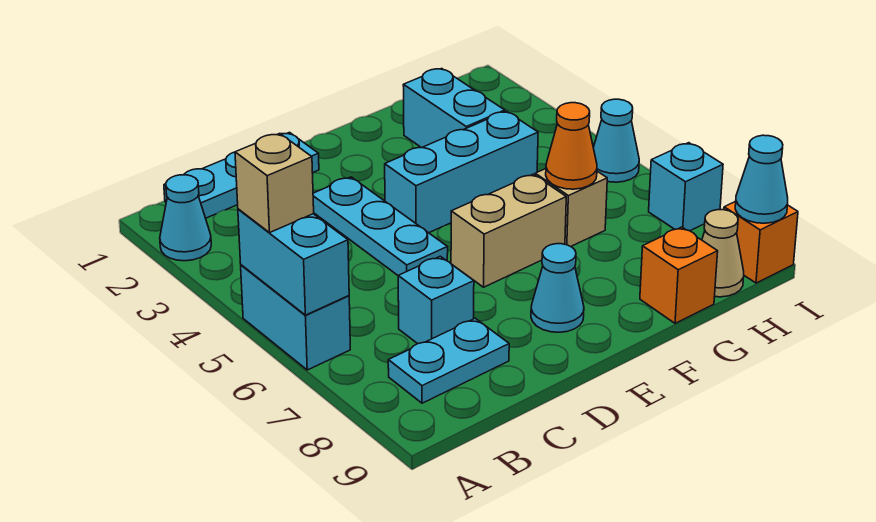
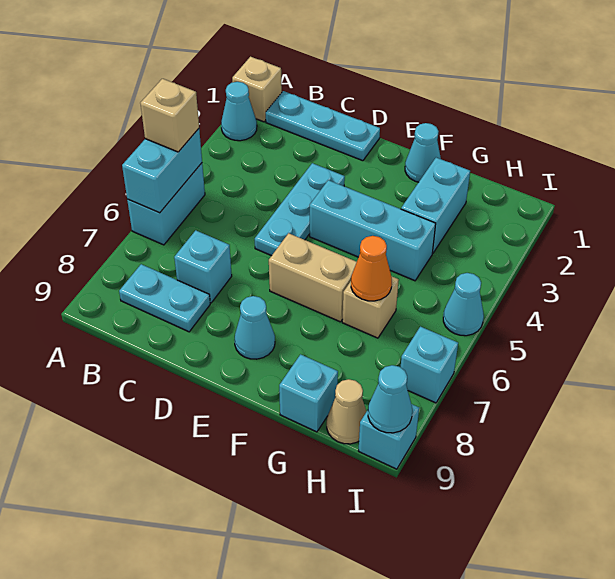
none -> tan 1x1 brick [232,57,282,122]
none -> cyan 1x1 cone [405,123,441,182]
orange 1x1 brick [640,227,718,323] -> cyan 1x1 brick [279,354,338,432]
orange 1x1 brick [724,201,798,283] -> cyan 1x1 brick [359,404,419,469]

